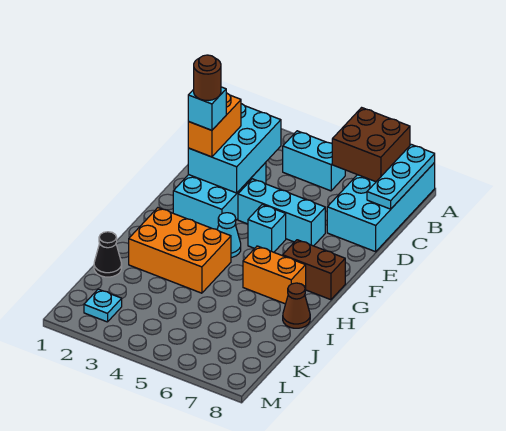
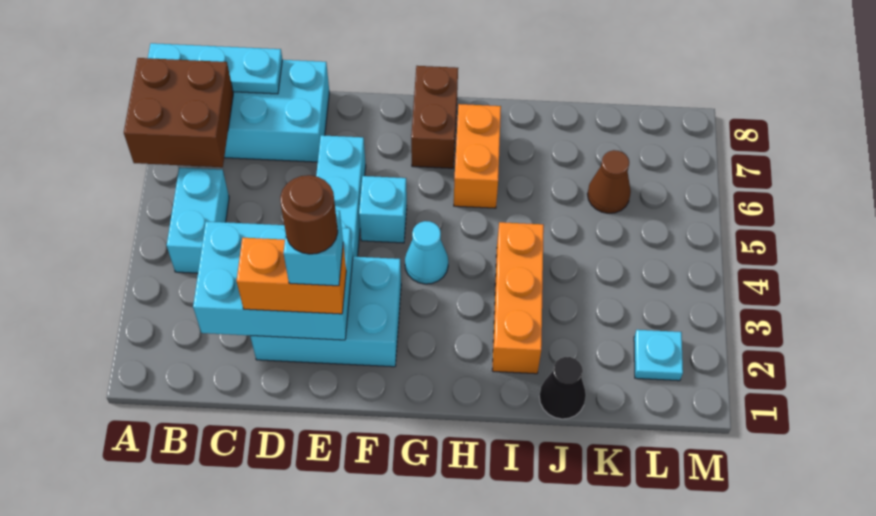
orange 2x3 brick [129,208,231,293] -> orange 1x3 brick [492,222,544,374]
brown 1x1 cone [283,283,310,328] -> brown 1x1 cone moved to [587,150,631,213]

